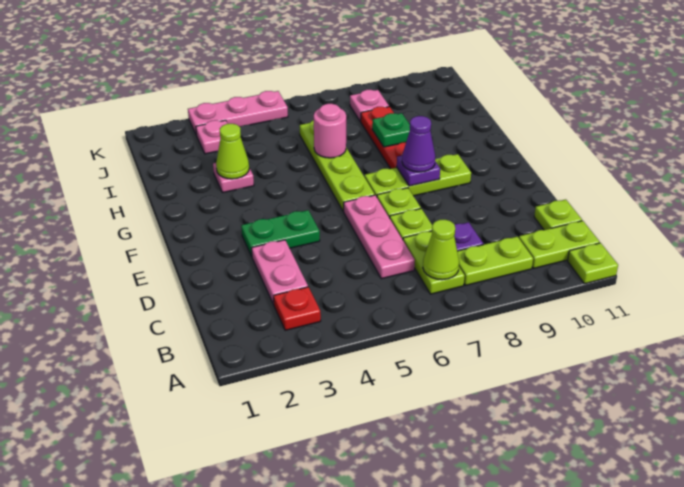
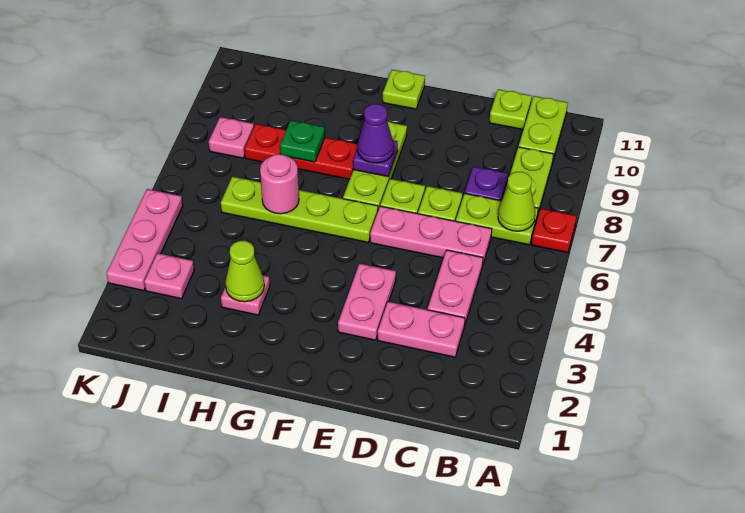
lime 1x1 plate [568,243,618,284] -> lime 1x1 plate moved to [383,70,425,109]
red 1x1 plate [274,287,321,330] -> red 1x1 plate moved to [532,208,576,252]
none -> pink 1x2 plate [428,250,483,324]
green 1x2 plate [241,210,320,256] -> pink 1x2 plate [338,263,396,340]

